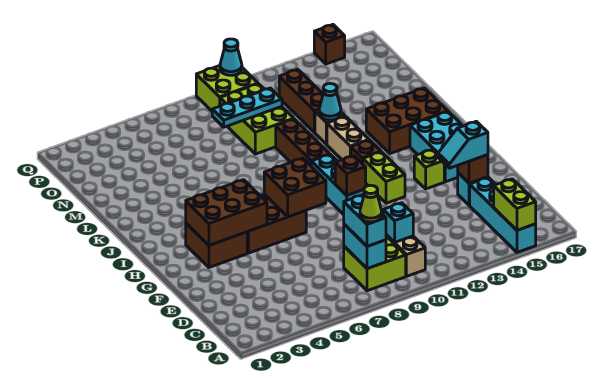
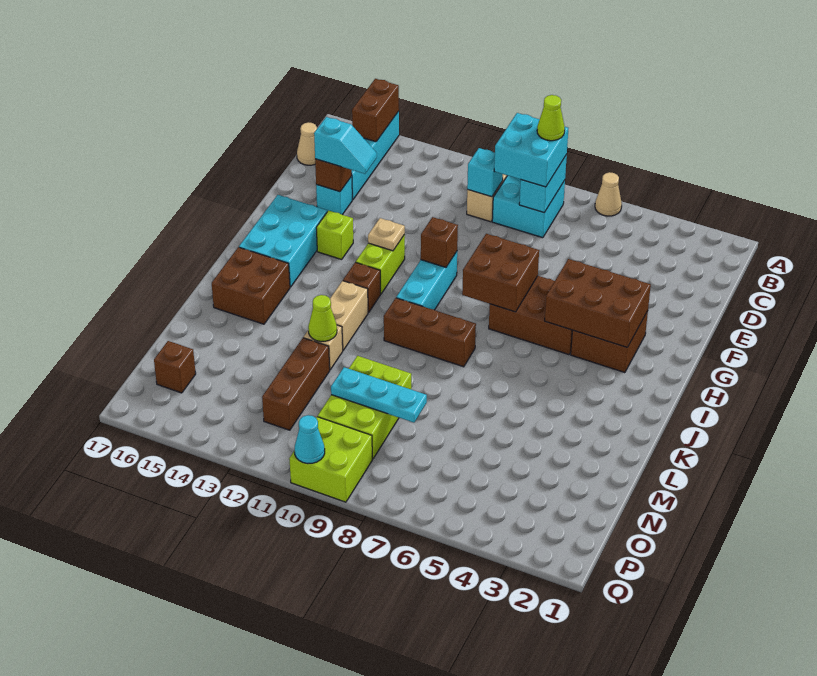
none -> tan 1x1 cone [595,172,622,216]
lime 1x2 brick [494,179,536,230] -> brown 1x2 brick [352,79,399,142]
lime 2x2 brick [344,236,406,291] -> cyan 2x2 brick [492,176,565,238]
cyan 1x2 brick [344,195,386,246] -> cyan 2x2 brick [494,113,568,187]
none -> tan 1x1 cone [297,122,317,165]
none -> tan 1x1 plate [368,218,405,251]
brown 1x3 brick [276,119,330,166] -> brown 1x3 brick turned to [384,298,476,367]
brown 2x3 brick [366,88,448,154] -> brown 2x2 brick [212,247,290,324]
cyan 1x1 cone [319,84,341,120] -> lime 1x1 cone [308,295,337,342]
brown 1x1 brick [314,25,345,64] -> brown 1x1 brick moved to [154,341,196,393]

